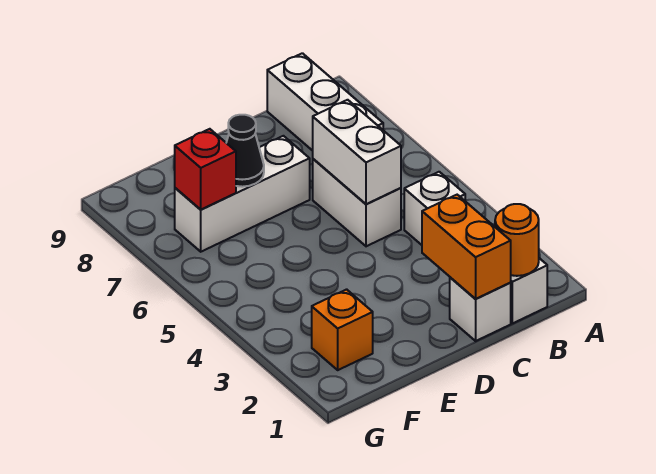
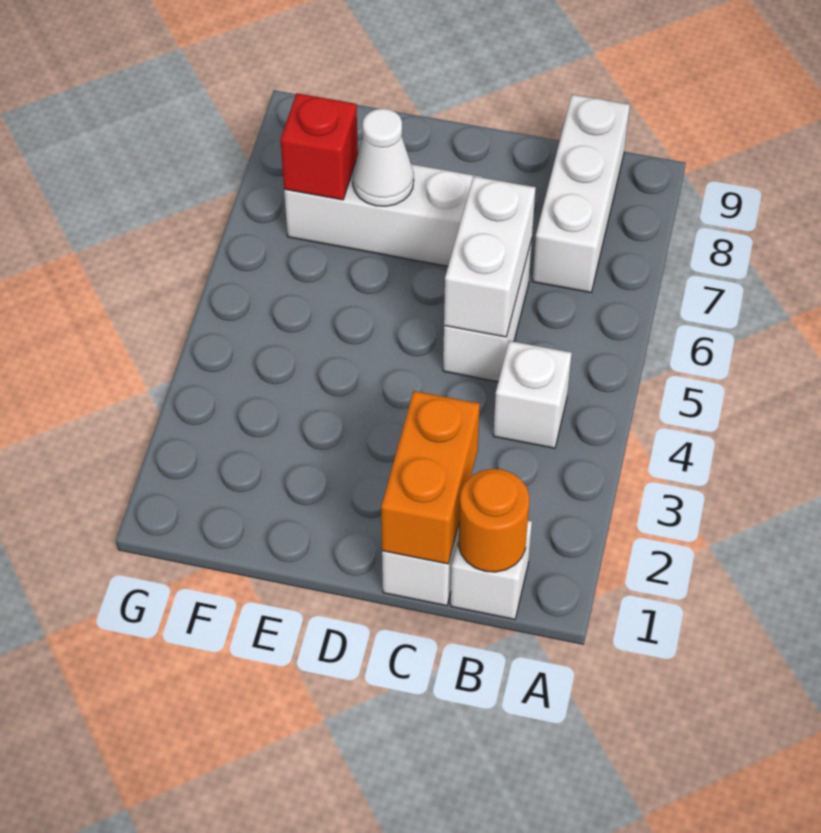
black 1x1 cone [226,115,264,187] -> white 1x1 cone [353,108,414,206]
orange 1x1 brick [312,289,373,370] -> none

